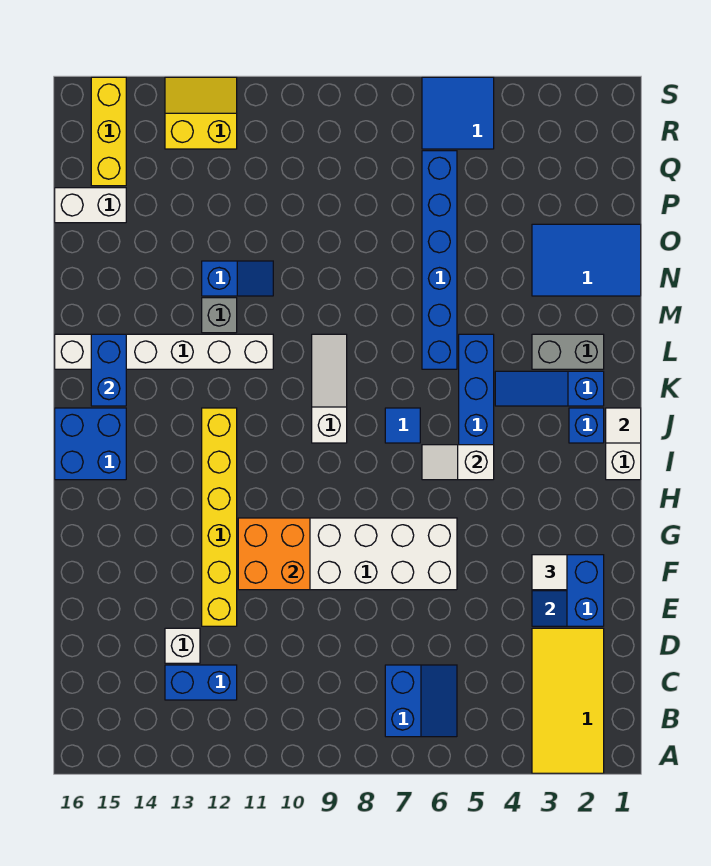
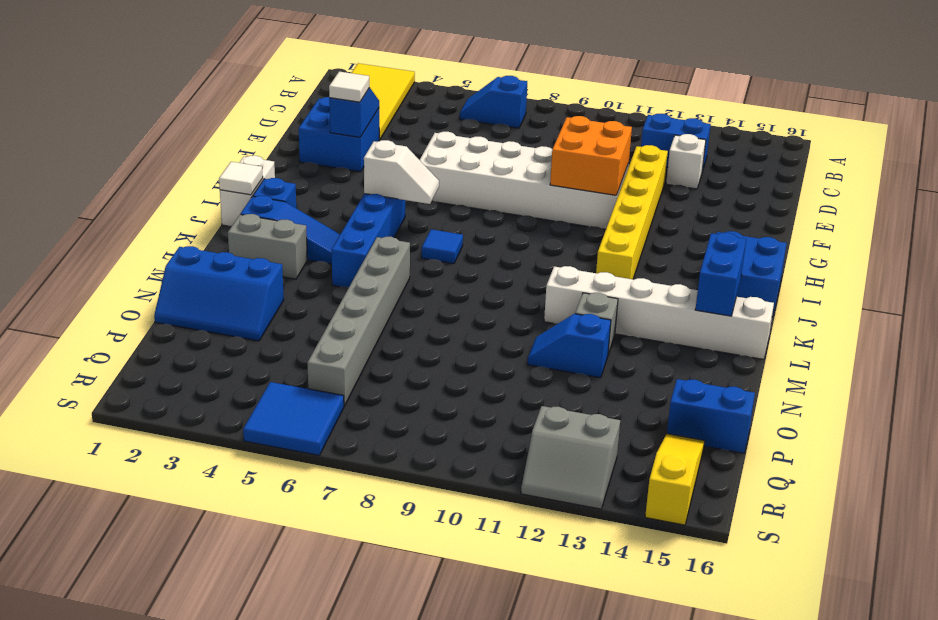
blue 2x2 slope [385,665,457,737] -> blue 1x2 slope [460,76,527,128]
white 1x3 slope [312,334,347,443] -> none
blue 1x6 brick [422,151,457,369] -> grey 1x6 brick [307,237,410,406]
blue 2x3 tile [532,224,641,296] -> blue 2x3 slope [154,246,284,341]
white 1x2 brick [55,188,126,223] -> blue 1x2 brick [667,379,755,453]
yellow 1x3 brick [91,77,126,186] -> yellow 1x3 slope [645,434,705,525]
yellow 2x2 slope [165,77,237,149] -> grey 2x2 slope [521,406,620,509]

